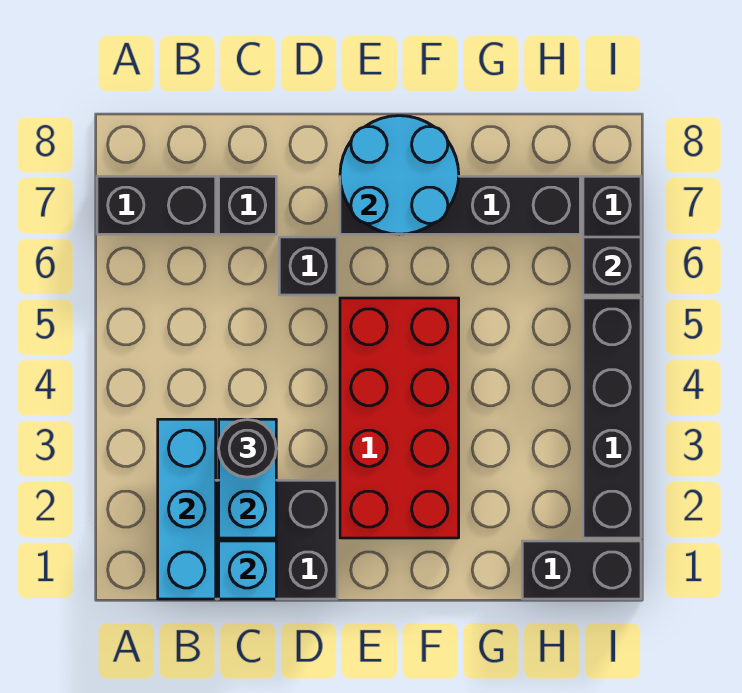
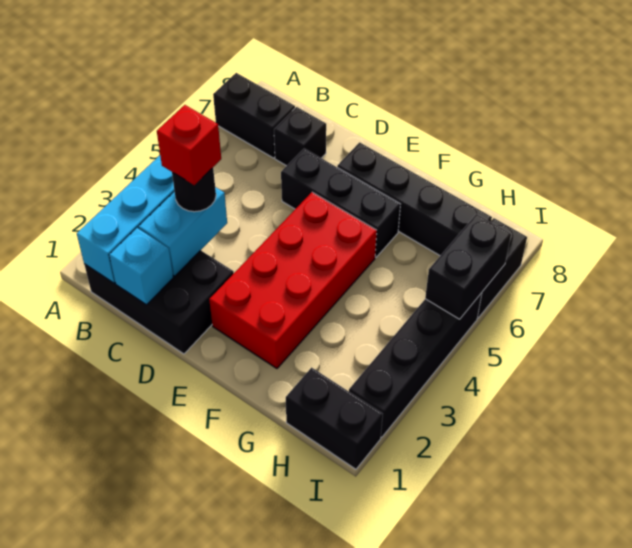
none -> red 1x1 brick [157,105,221,185]
black 1x1 brick [279,237,337,295] -> black 1x3 brick [281,149,400,257]
cyan 2x2 round brick [340,116,459,234] -> none
black 1x1 brick [583,237,641,295] -> black 1x2 brick [425,214,511,319]

